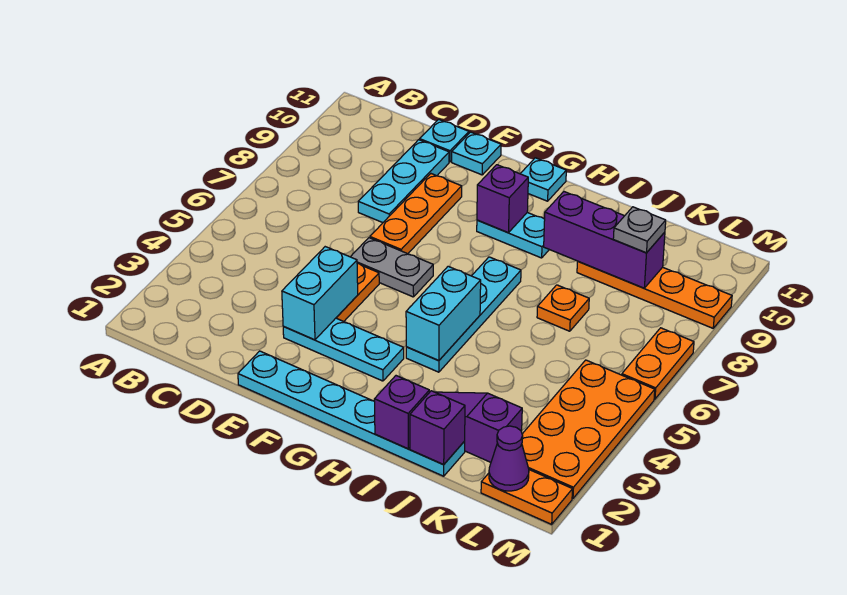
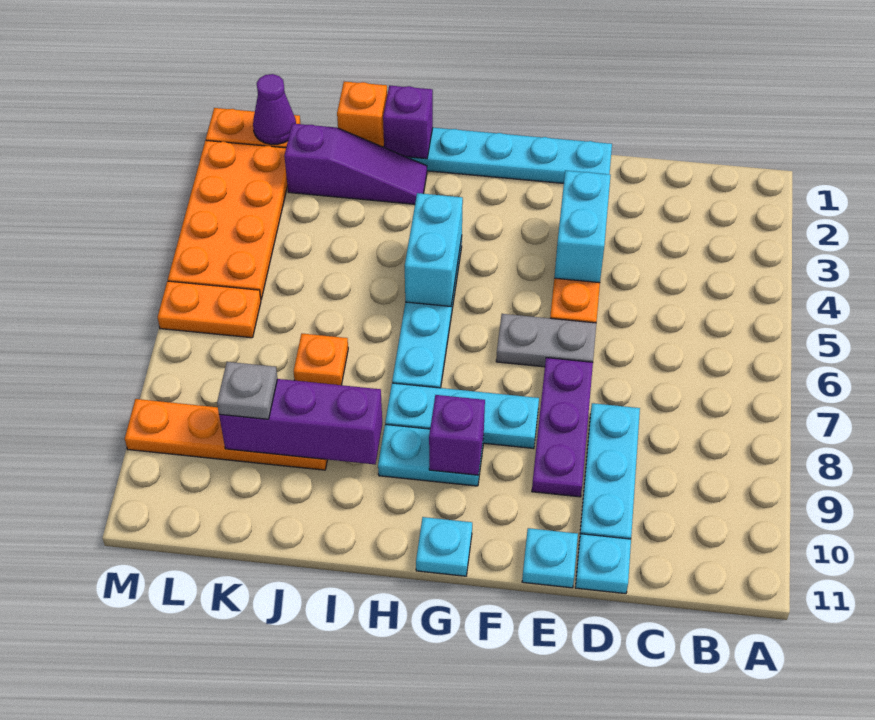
cyan 1x3 plate [283,318,404,381] -> cyan 1x3 plate moved to [385,383,539,448]
orange 1x3 plate [370,174,462,254] -> purple 1x3 plate [532,358,593,497]
purple 1x1 brick [410,391,465,465] -> orange 1x1 brick [337,82,387,147]
orange 1x2 plate [622,328,694,399] -> orange 1x2 plate turned to [158,281,261,338]

